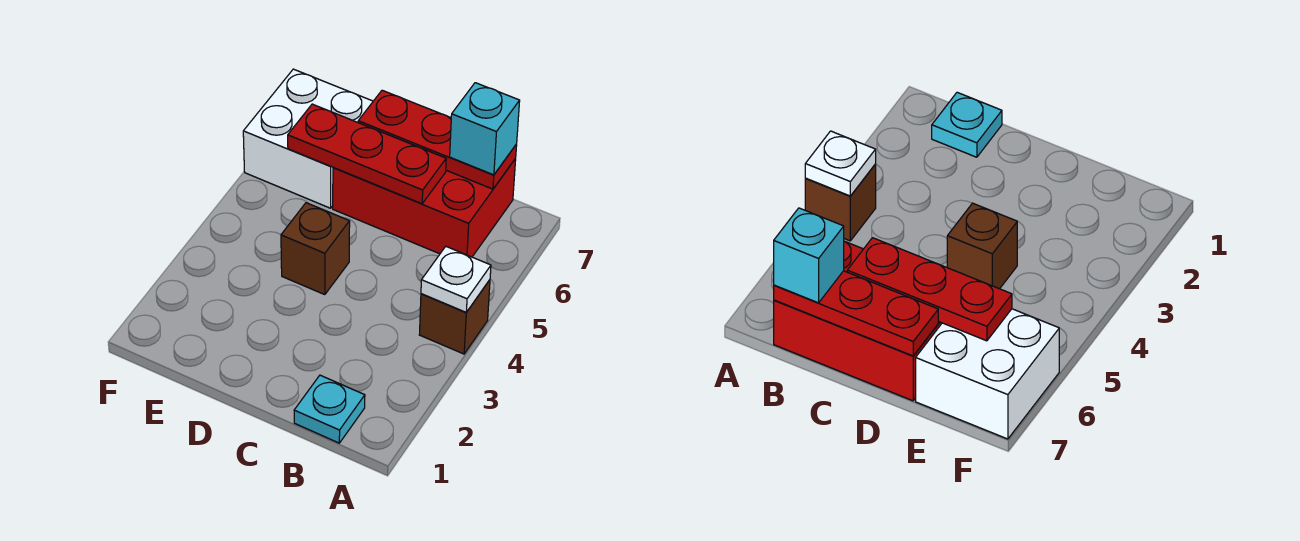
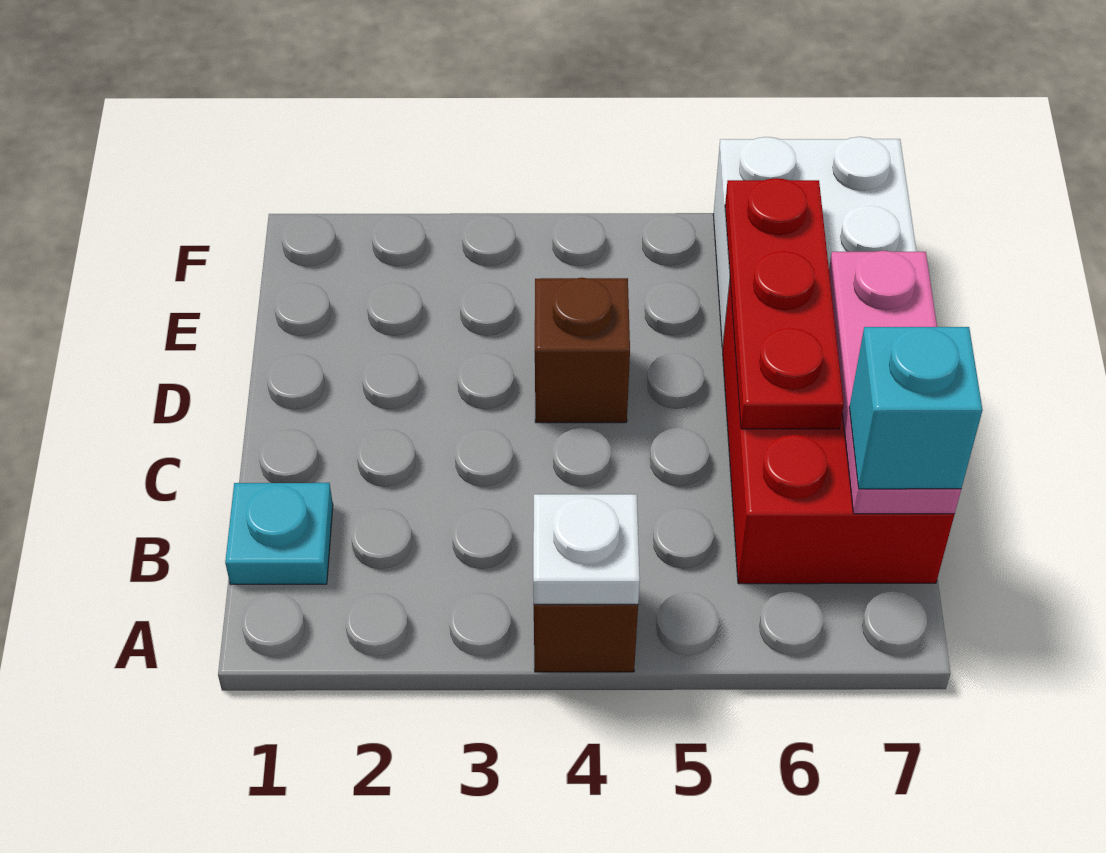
red 1x3 plate [358,90,517,189] -> pink 1x3 plate [829,251,961,514]

